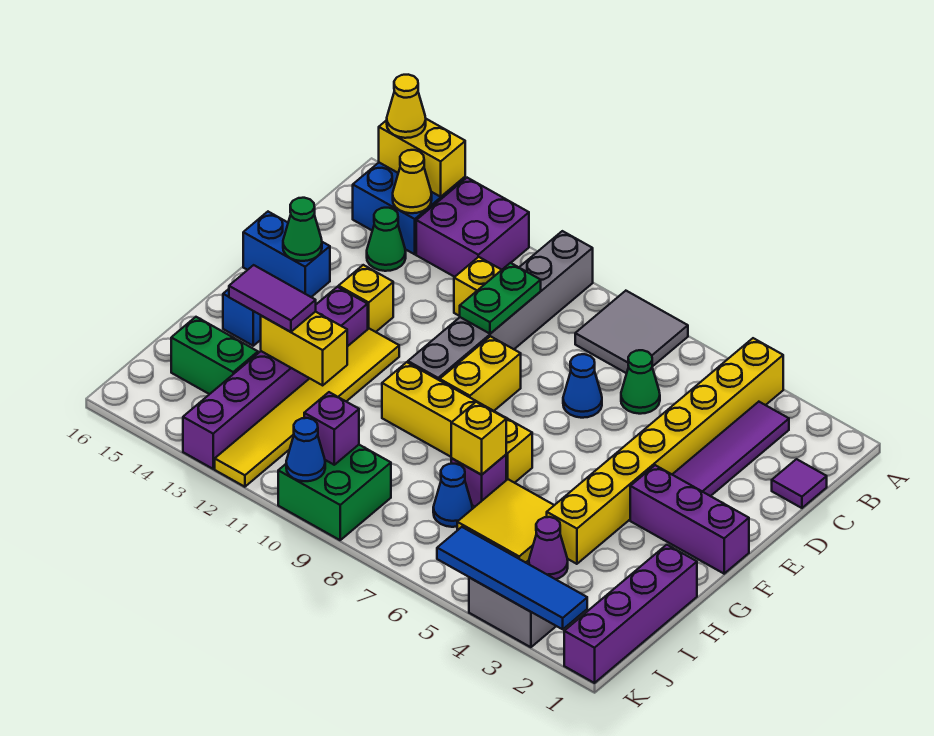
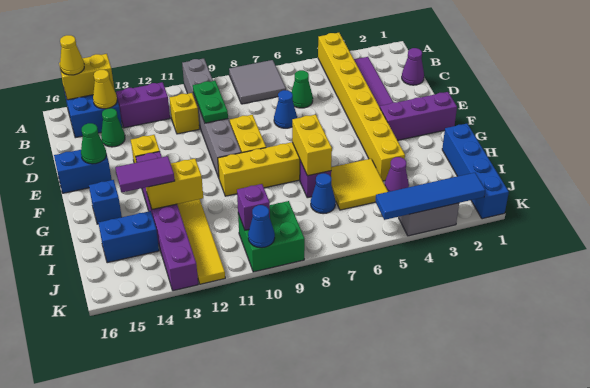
purple 2x2 brick [416,178,529,277] -> purple 1x2 brick [116,82,170,128]
purple 1x1 tile [772,459,827,508] -> purple 1x1 cone [402,48,424,85]
purple 1x4 brick [564,545,697,683] -> blue 1x4 brick [442,124,509,219]
yellow 1x1 brick [451,402,506,475] -> yellow 1x2 brick [292,115,332,176]
green 1x2 brick [171,317,258,394] -> blue 1x2 brick [98,211,159,263]

